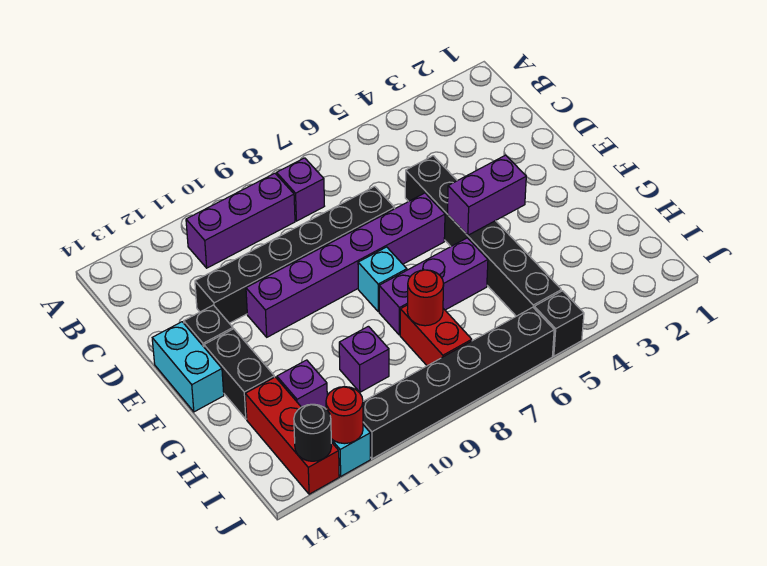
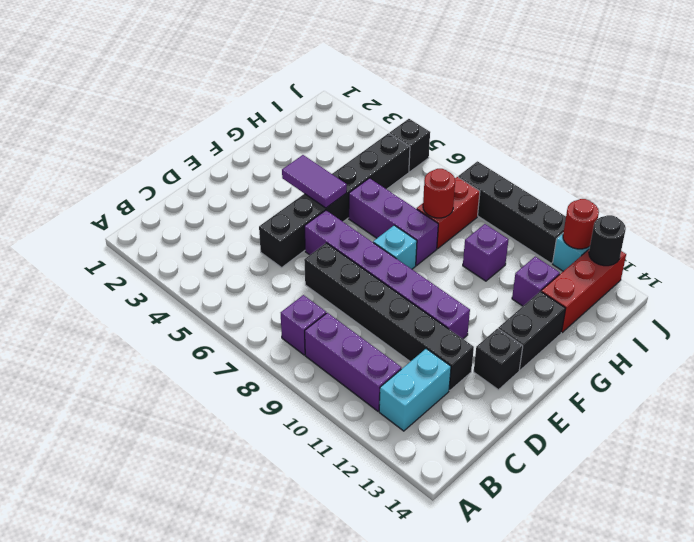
cyan 1x2 brick [152,322,224,412] -> cyan 1x2 brick moved to [379,349,451,431]
purple 1x2 brick [447,155,526,235] -> purple 1x2 tile [282,155,347,208]
black 1x6 brick [363,307,554,459] -> black 1x4 brick [458,161,566,263]

